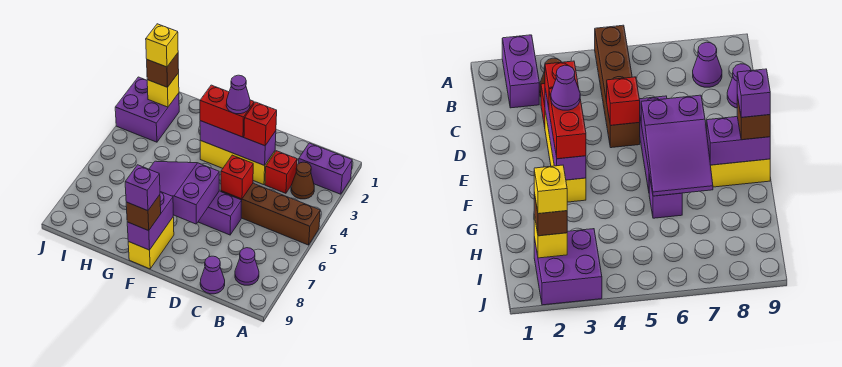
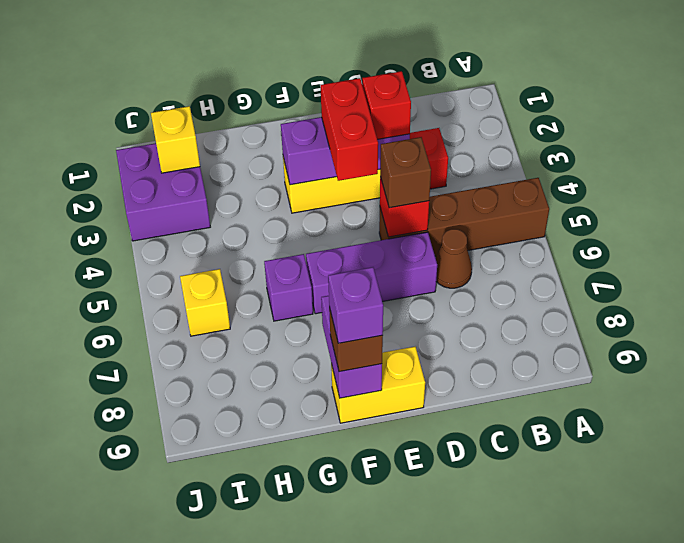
purple 1x2 brick [299,143,352,194] -> none
brown 1x1 cone [291,162,314,199] -> brown 1x1 cone moved to [435,229,472,288]
purple 1x1 cone [235,248,259,285] -> none
purple 1x1 cone [200,256,225,294] -> none
red 1x2 brick [200,85,254,137] -> red 1x2 brick turned to [321,78,378,181]
purple 1x1 cone [226,75,250,114] -> none
purple 2x3 slope [149,161,219,224] -> none
yellow 1x2 brick [128,217,174,269] -> yellow 1x2 brick turned to [331,347,425,423]
brown 1x1 brick [147,53,179,87] -> brown 1x1 brick moved to [380,137,431,208]
yellow 1x1 brick [146,24,178,67] -> yellow 1x1 brick moved to [180,269,230,336]

